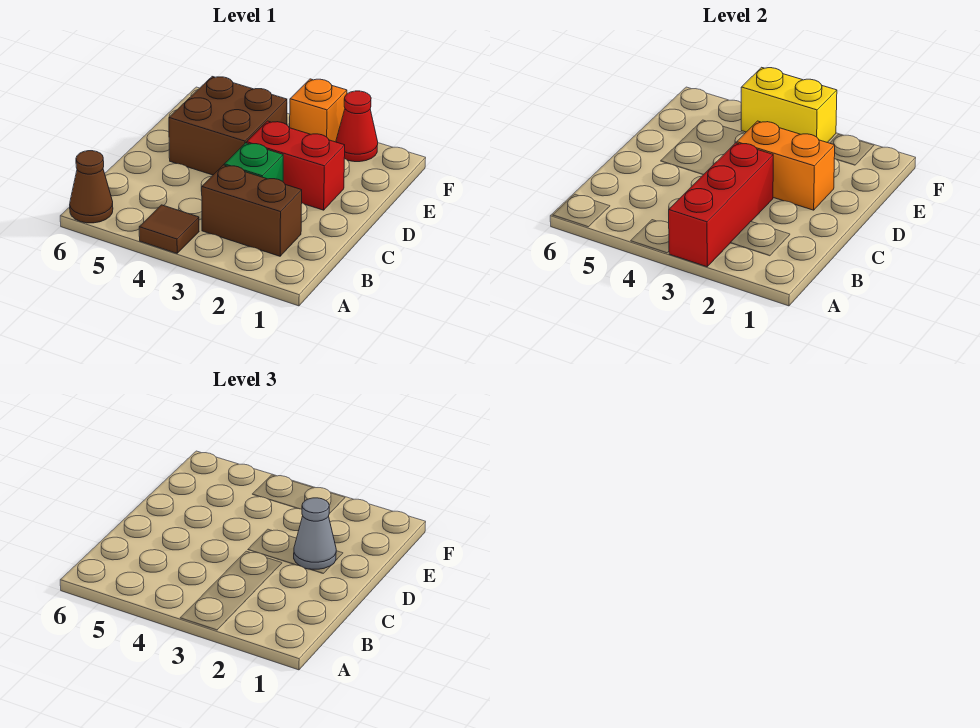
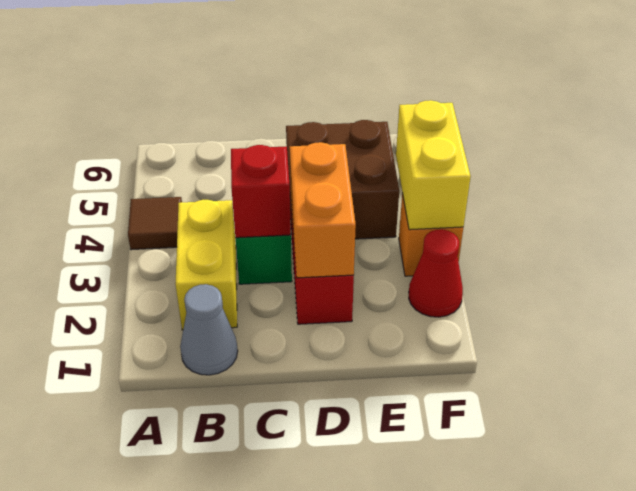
red 1x3 brick [669,143,773,267] -> red 1x1 brick [231,145,291,238]
brown 1x1 cone [70,151,113,223] -> none
brown 1x2 brick [202,165,302,256] -> yellow 1x2 brick [176,200,237,330]
grey 1x1 cone [294,498,336,569] -> grey 1x1 cone moved to [180,284,238,375]

